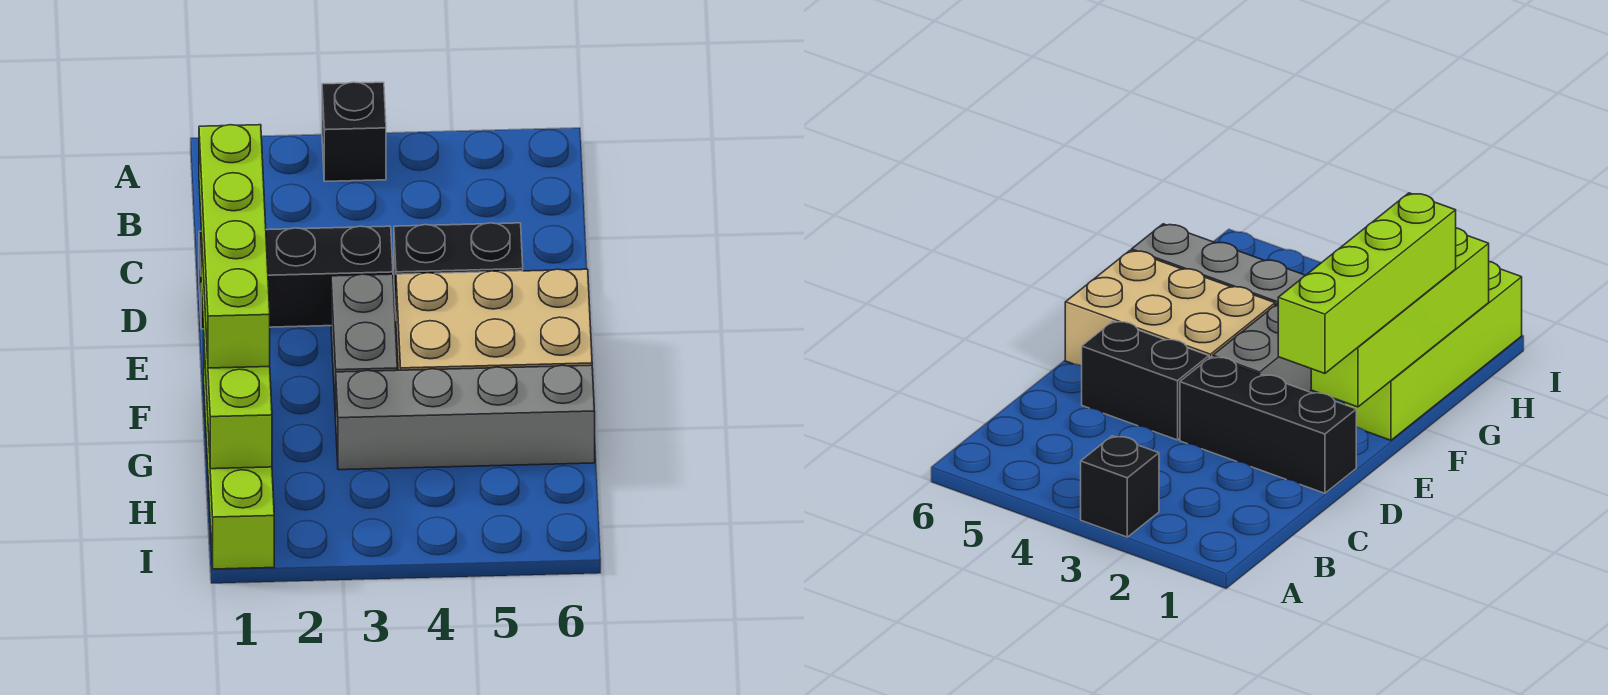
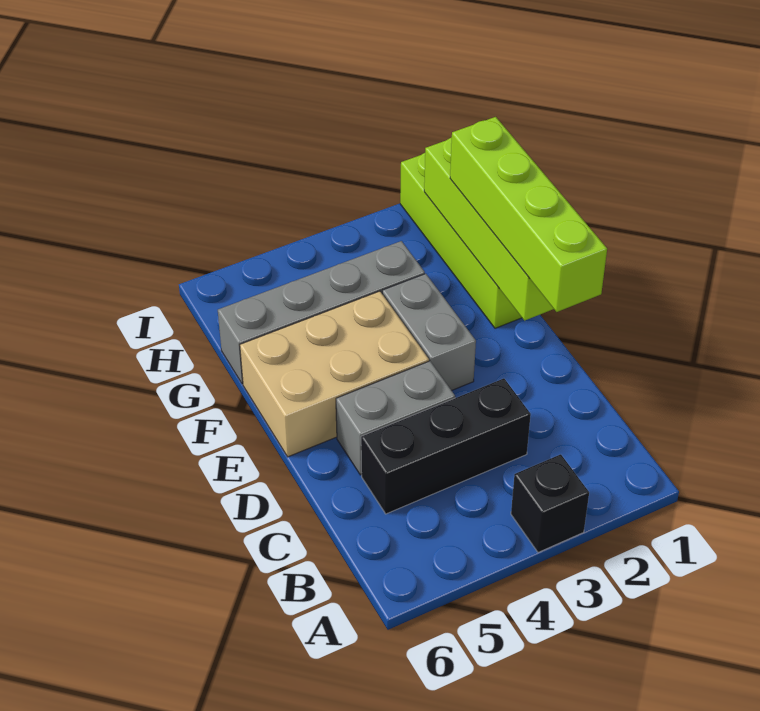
black 1x3 brick [199,226,393,329] -> black 1x3 brick moved to [361,378,531,514]
black 1x2 brick [394,223,523,313] -> grey 1x2 brick [336,361,455,475]

